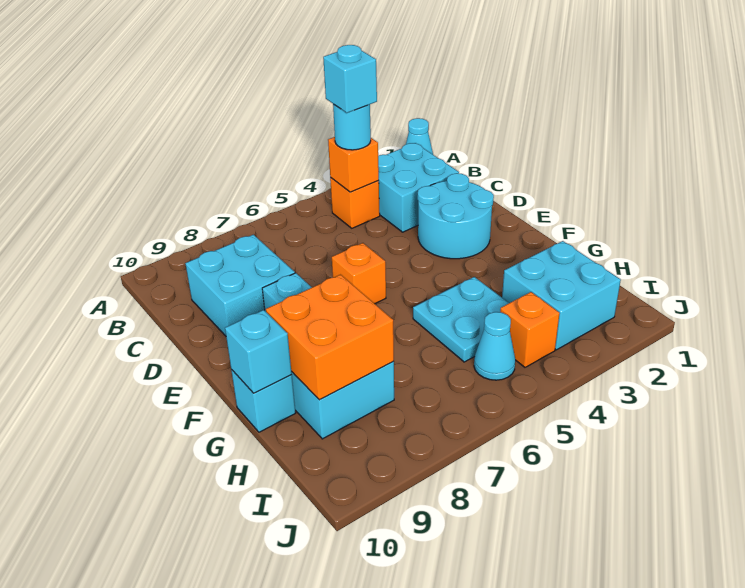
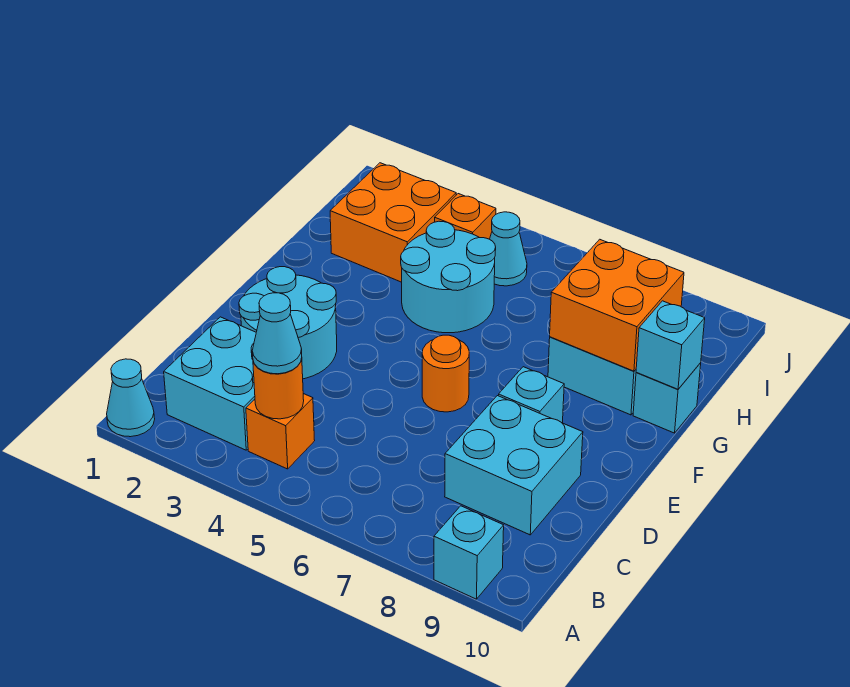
orange 1x1 brick [328,137,379,192] -> orange 1x1 round brick [253,358,304,419]
cyan 1x1 round brick [333,104,371,150] -> cyan 1x1 cone [252,293,302,374]
cyan 1x1 brick [323,45,377,113] -> cyan 1x1 brick moved to [434,506,504,599]
orange 1x1 brick [332,243,386,304] -> orange 1x1 round brick [422,335,469,412]
cyan 2x2 plate [413,277,509,362] -> cyan 2x2 round brick [401,221,496,333]
cyan 2x2 brick [502,241,621,350] -> orange 2x2 brick [330,163,456,282]

